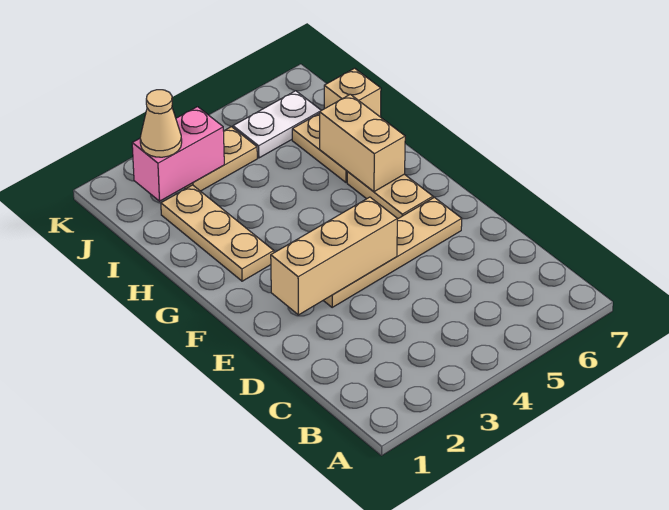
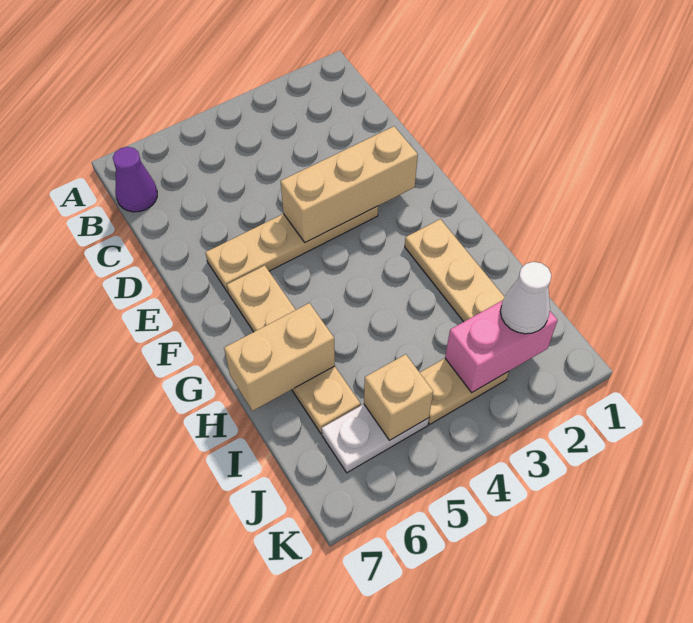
none -> purple 1x1 cone [113,147,157,212]
tan 1x2 brick [320,94,405,192] -> tan 1x2 brick turned to [224,303,335,411]
tan 1x1 brick [324,68,381,117] -> tan 1x1 brick moved to [364,354,433,441]
tan 1x1 cone [140,90,182,157] -> white 1x1 cone [500,262,551,334]

